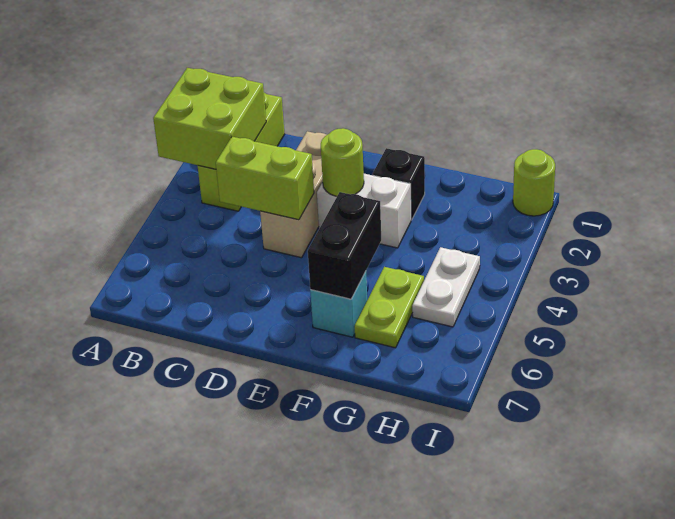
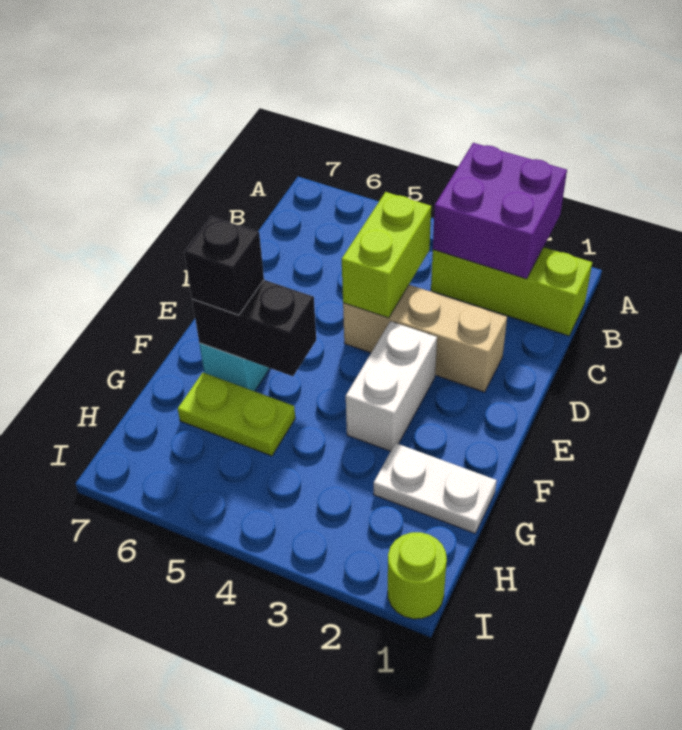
lime 2x2 brick [153,68,266,169] -> purple 2x2 brick [433,143,567,279]
lime 1x1 round brick [321,128,364,196] -> none
black 1x1 brick [372,148,425,220] -> black 1x1 brick moved to [184,217,264,315]
white 1x2 plate [412,247,480,327] -> white 1x2 plate moved to [374,443,497,533]

